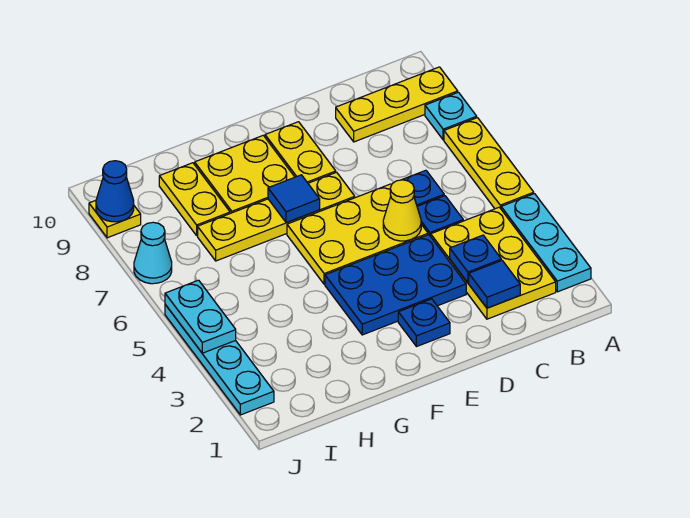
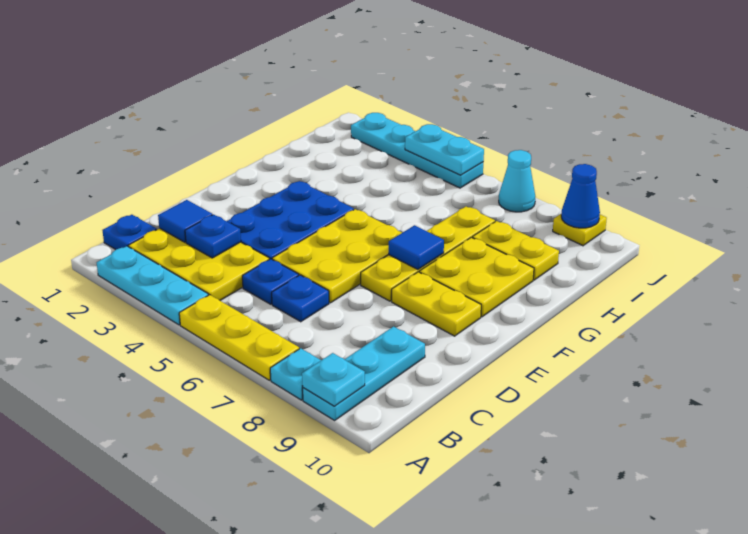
yellow 1x3 plate [336,67,458,142] -> cyan 1x3 plate [303,326,425,420]
none -> cyan 1x1 plate [302,353,365,406]
yellow 1x1 cone [383,180,421,241] -> none
blue 1x1 plate [398,299,450,347] -> blue 1x1 plate moved to [102,215,157,250]

